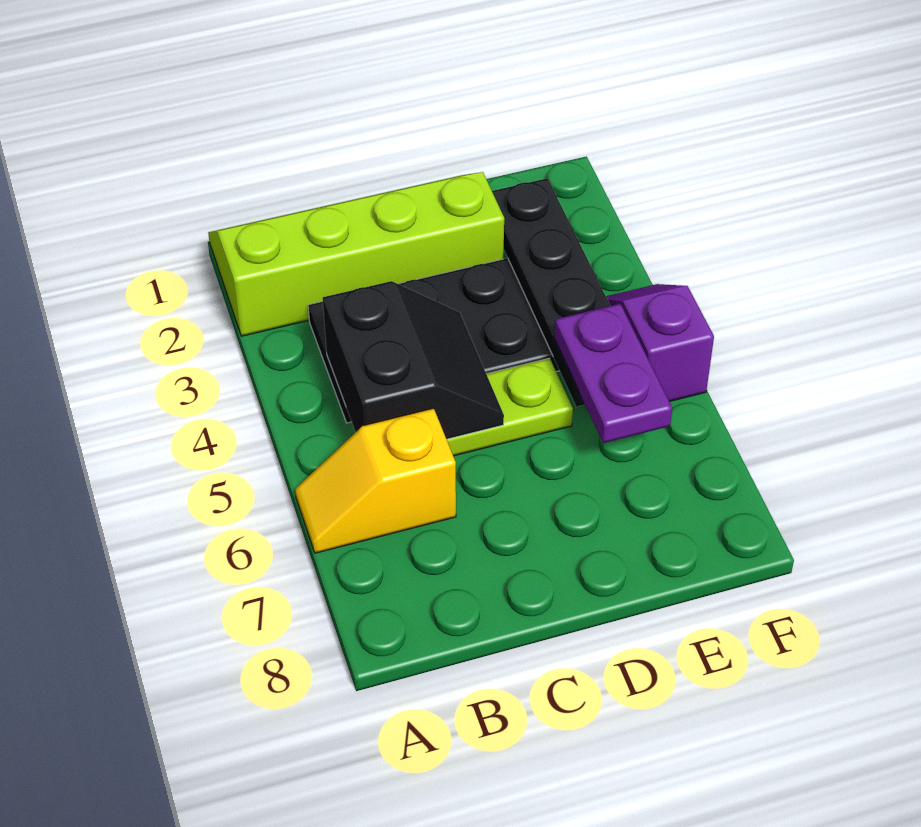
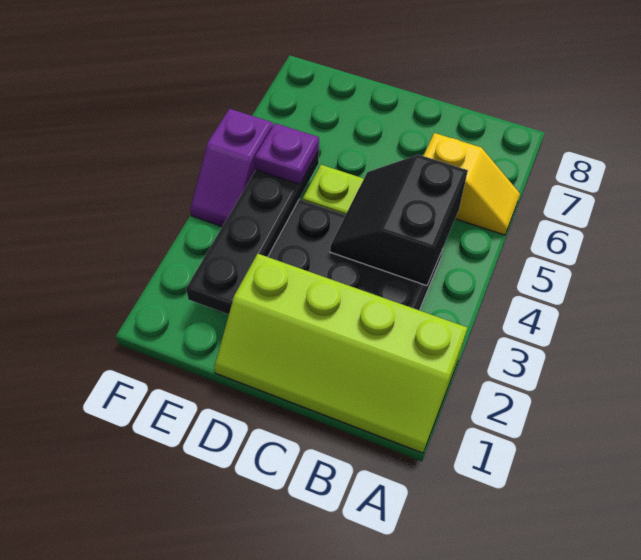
purple 1x2 plate [554,304,672,443] -> purple 1x1 plate [255,123,319,184]

